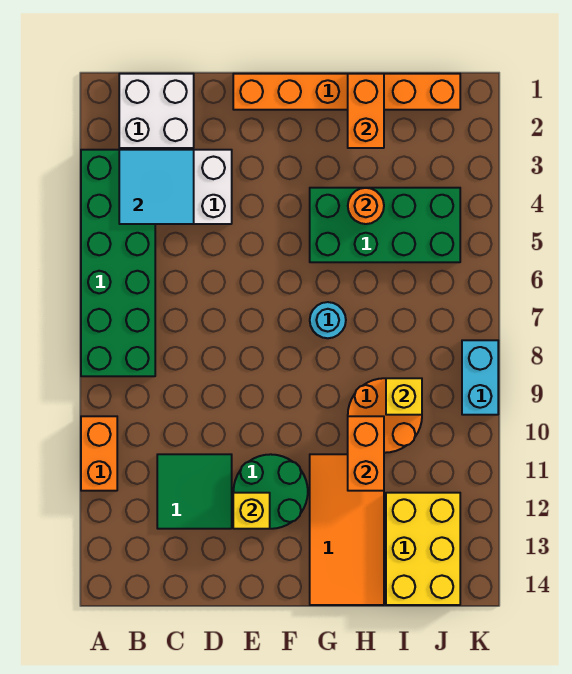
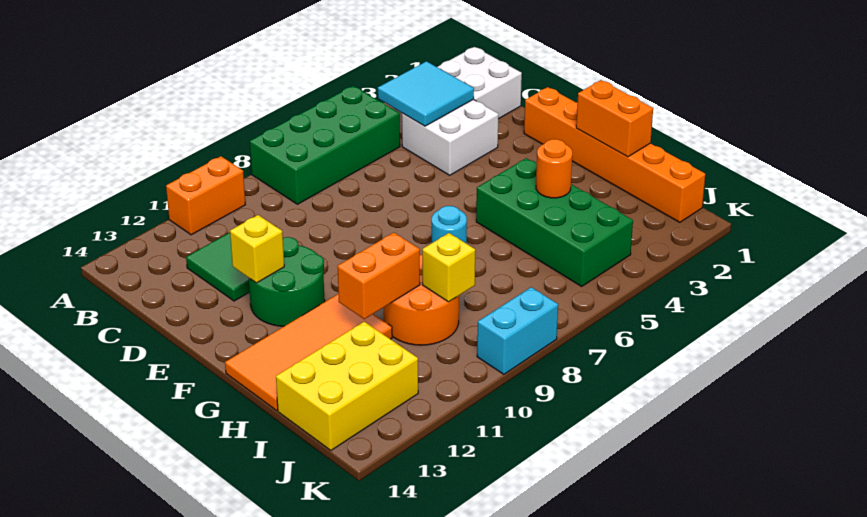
green 2x6 brick [81,150,155,376] -> green 2x4 brick [250,86,400,204]
orange 1x2 brick [348,74,384,148] -> orange 1x2 brick turned to [576,80,653,157]

